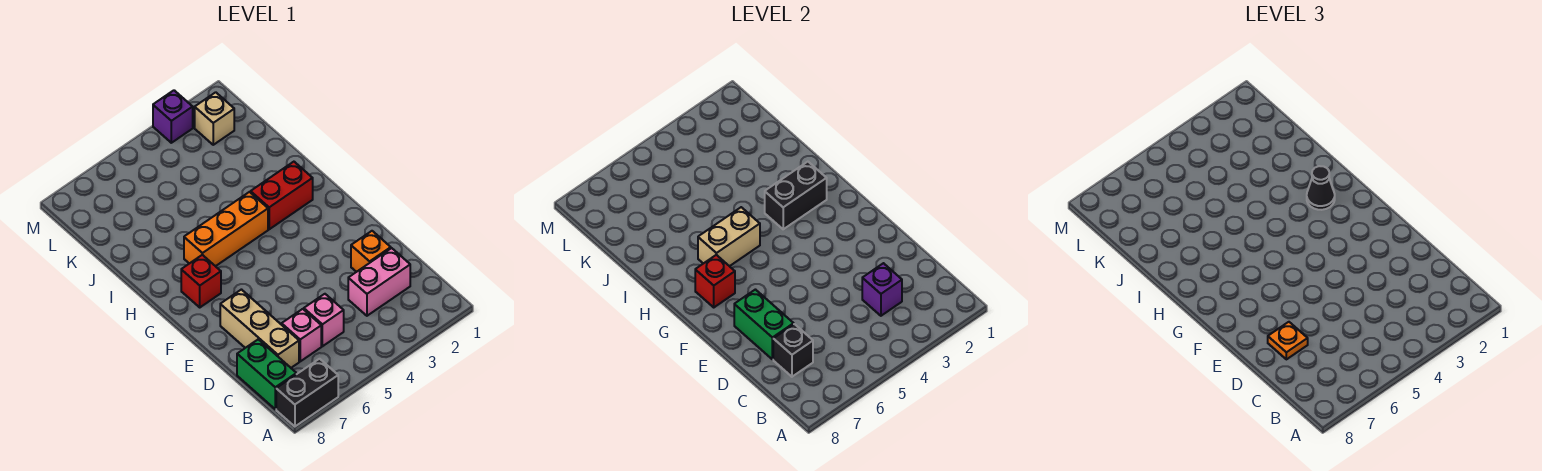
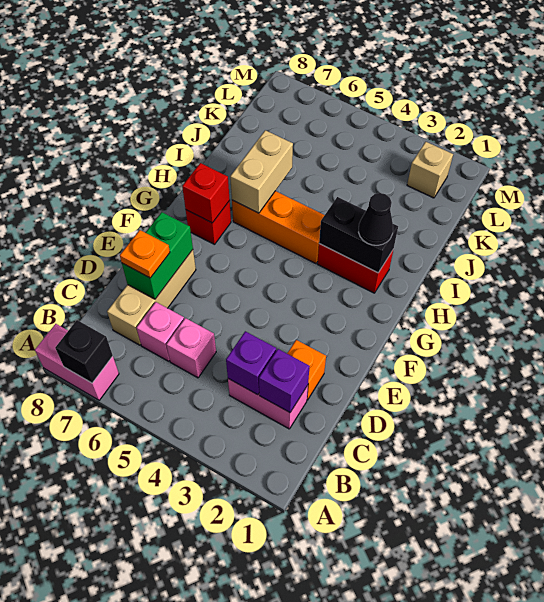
black 1x2 brick [276,359,338,427] -> pink 1x2 brick [35,324,119,400]
green 1x2 brick [237,339,296,409] -> none
black 1x1 brick [773,324,813,377] -> black 1x1 brick moved to [55,320,113,383]
tan 1x2 brick [698,207,760,266] -> tan 1x2 brick turned to [230,130,293,213]
purple 1x1 brick [153,90,193,143] -> purple 1x1 brick moved to [259,349,310,413]

